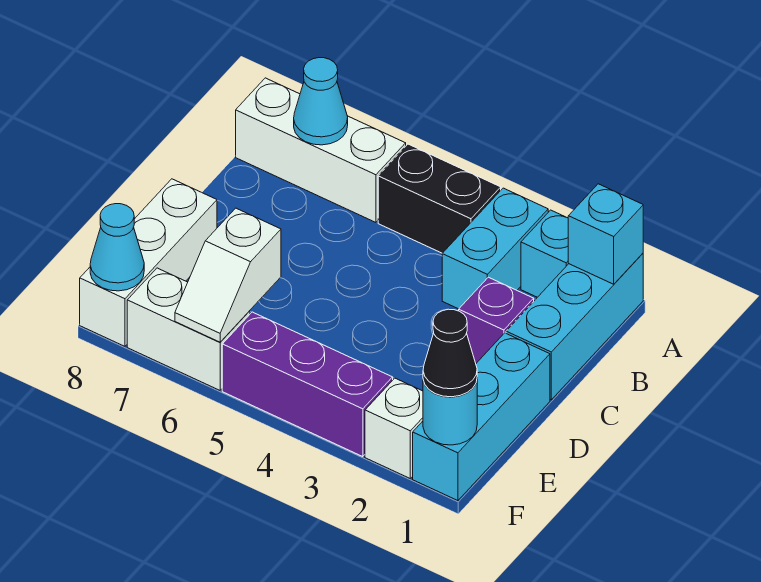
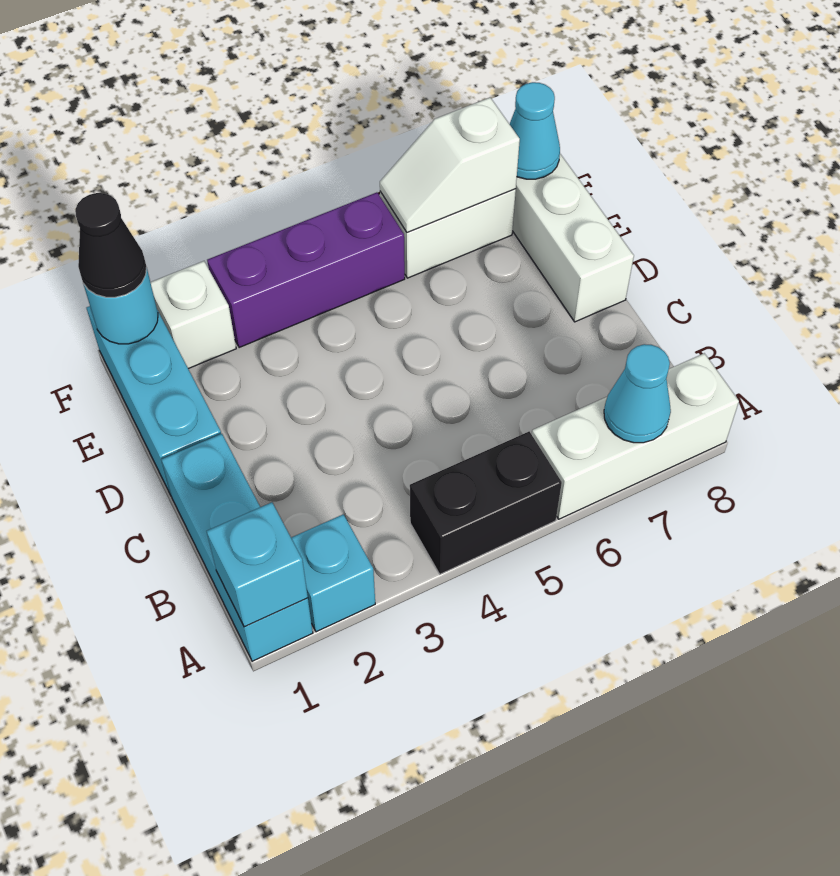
cyan 1x2 brick [442,188,548,309] -> none
purple 1x1 brick [459,277,534,363] -> none
white 1x2 slope [175,208,281,342] -> white 1x2 slope turned to [380,98,520,232]

